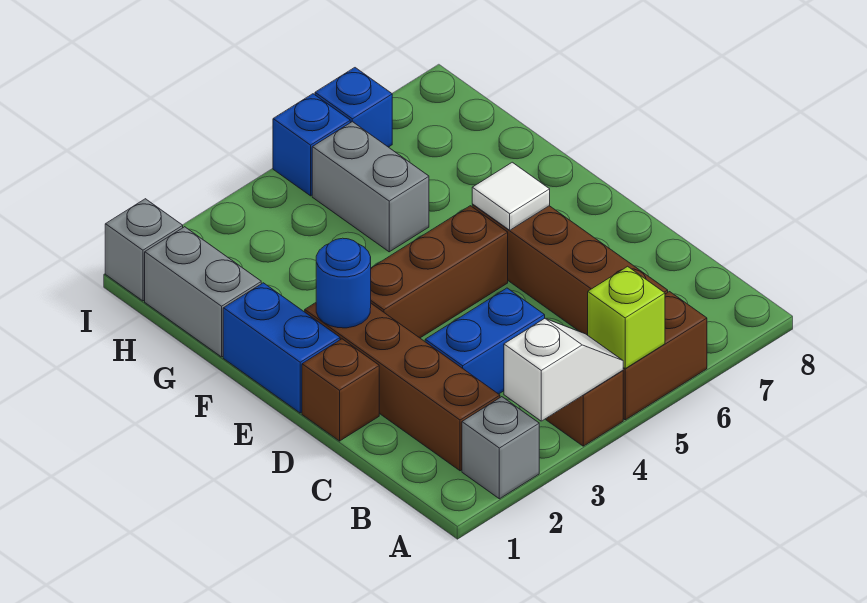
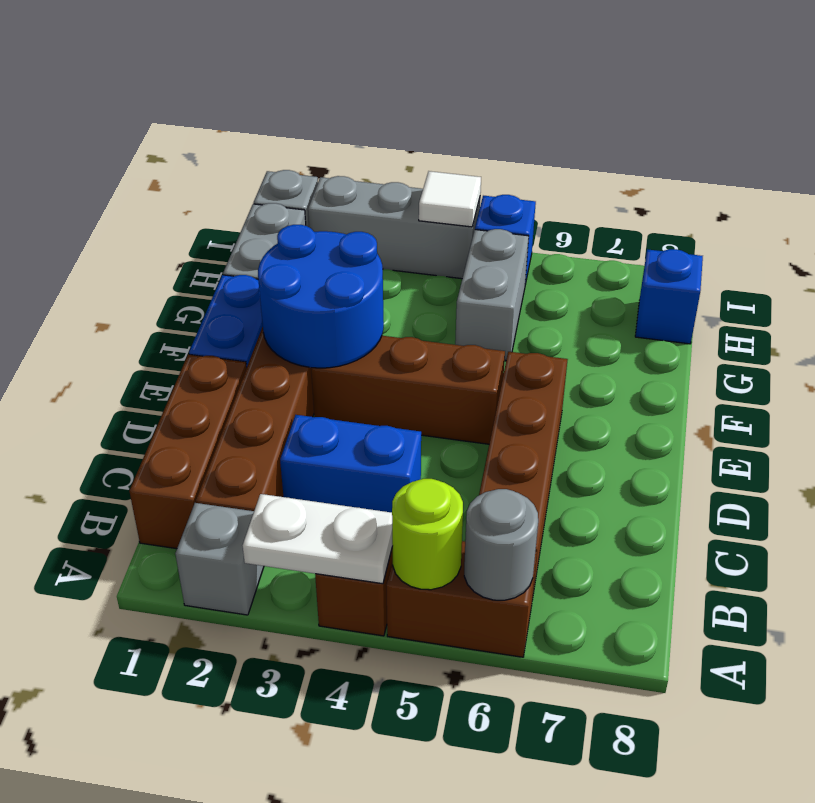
white 1x2 slope [504,319,623,421] -> white 1x2 plate [243,494,393,584]
lime 1x1 brick [588,266,665,368] -> lime 1x1 round brick [392,479,463,590]
none -> grey 1x1 round brick [464,489,538,600]
brown 1x1 brick [302,339,379,441] -> brown 1x3 brick [129,354,247,549]
blue 1x1 round brick [316,238,371,328] -> blue 2x2 round brick [258,225,384,368]
white 1x1 tile [472,162,550,230] -> white 1x1 tile moved to [419,171,481,227]
none -> grey 1x3 brick [308,176,480,279]
blue 1x1 brick [315,68,392,147] -> blue 1x1 brick moved to [635,249,703,344]

